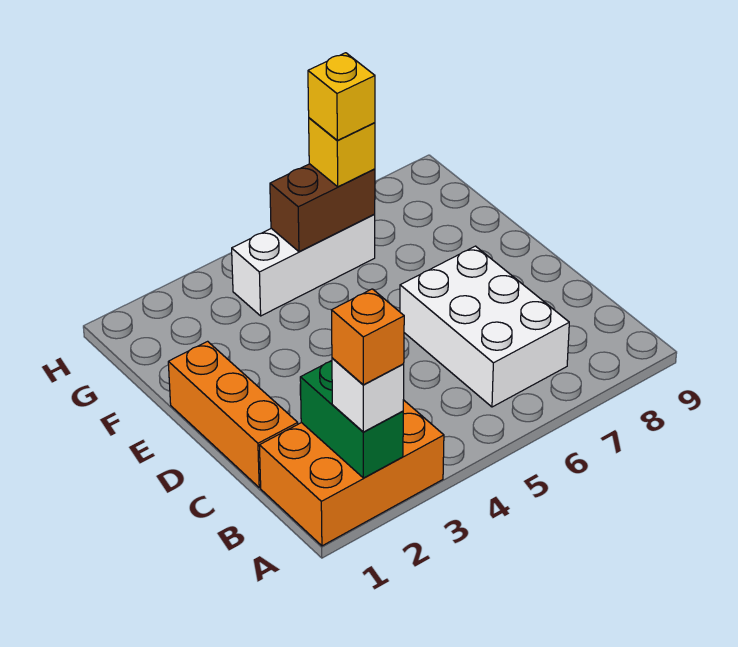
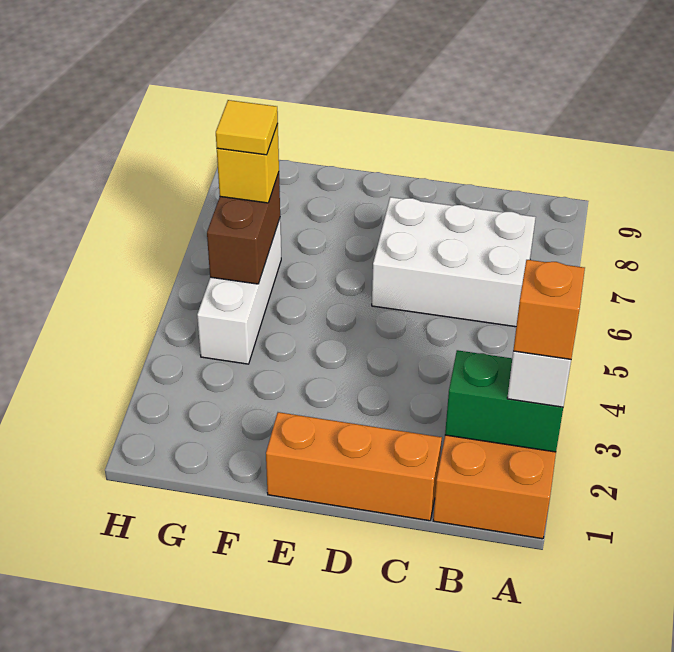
yellow 1x1 brick [308,53,375,140] -> yellow 1x1 tile [216,100,278,155]

